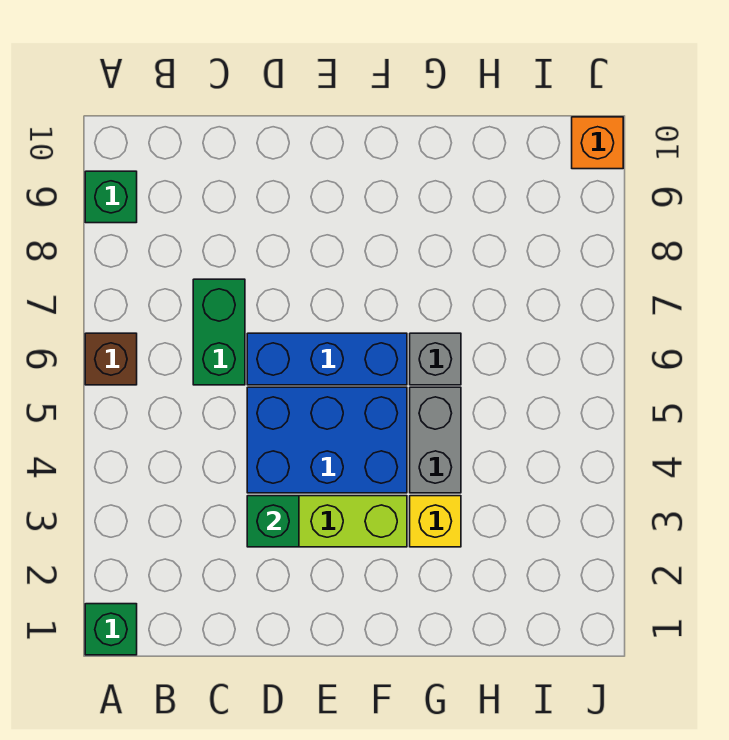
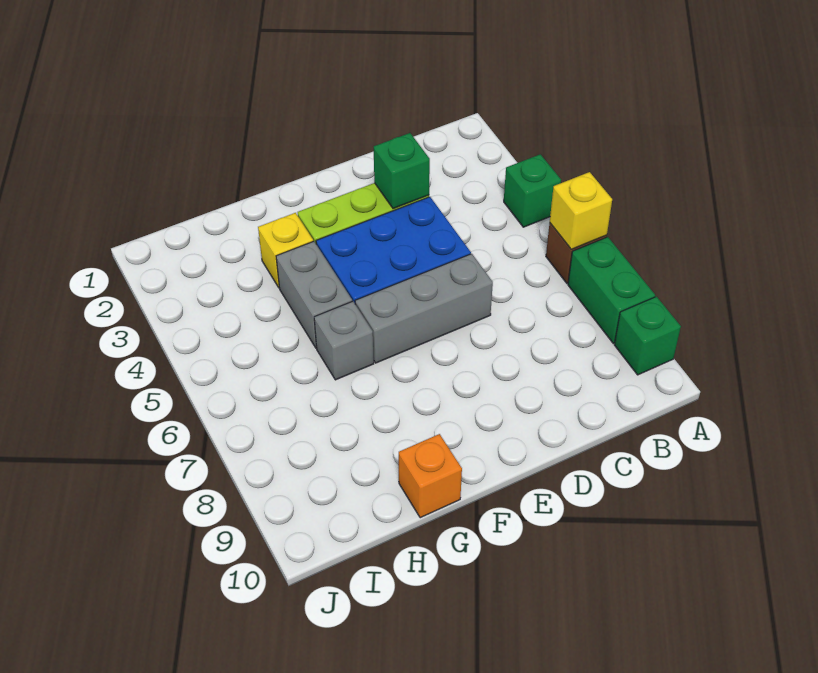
green 1x1 brick [85,604,137,655] -> green 1x1 brick moved to [504,154,561,227]
none -> yellow 1x1 brick [550,172,612,249]
green 1x2 brick [193,279,245,385] -> green 1x2 brick moved to [568,237,655,343]
blue 1x3 brick [247,333,407,385] -> grey 1x3 brick [355,254,493,363]
orange 1x1 brick [572,117,623,169] -> orange 1x1 brick moved to [399,434,462,518]

